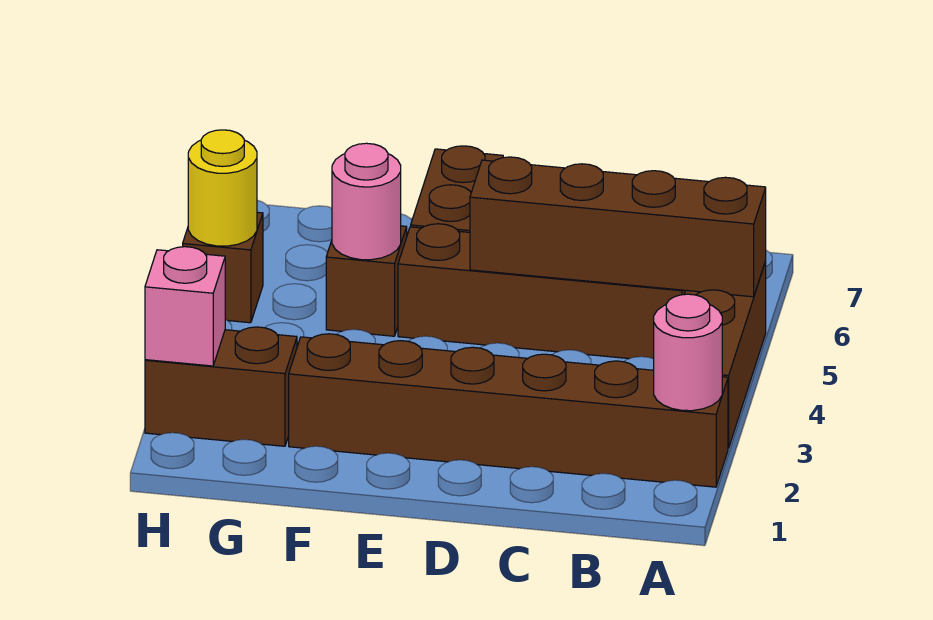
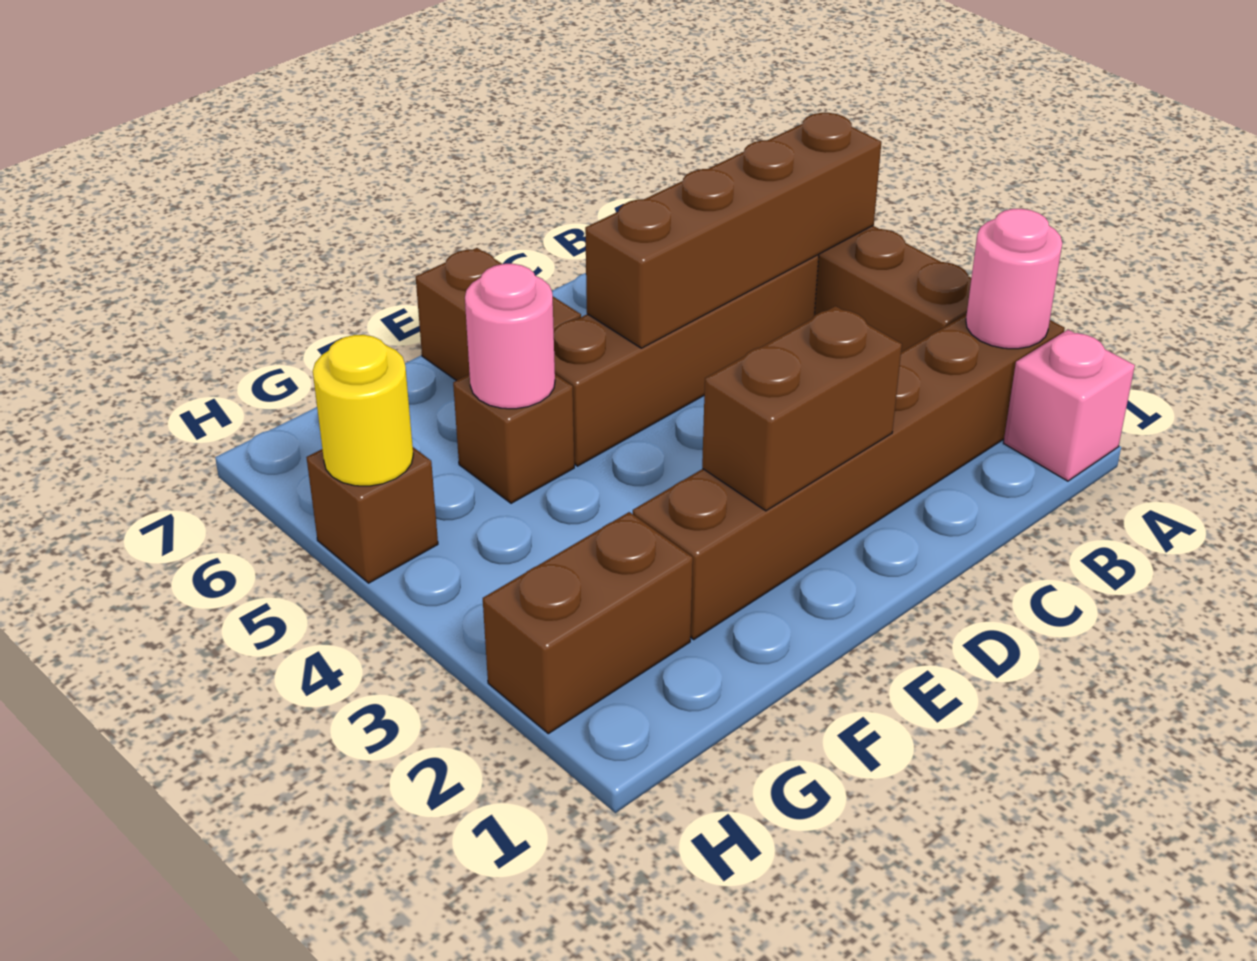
none -> brown 1x2 brick [702,306,902,511]
pink 1x1 brick [145,247,225,366] -> pink 1x1 brick moved to [1004,330,1135,481]

